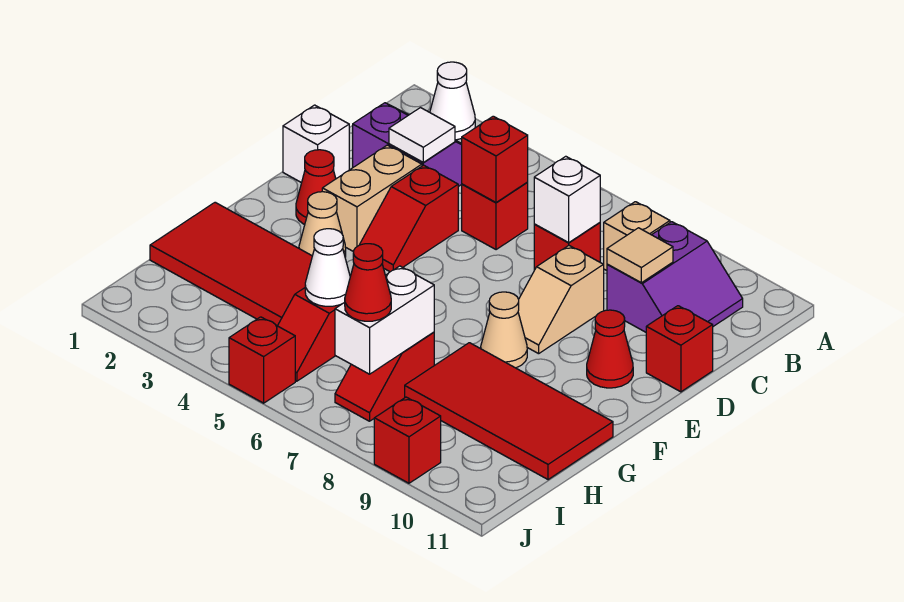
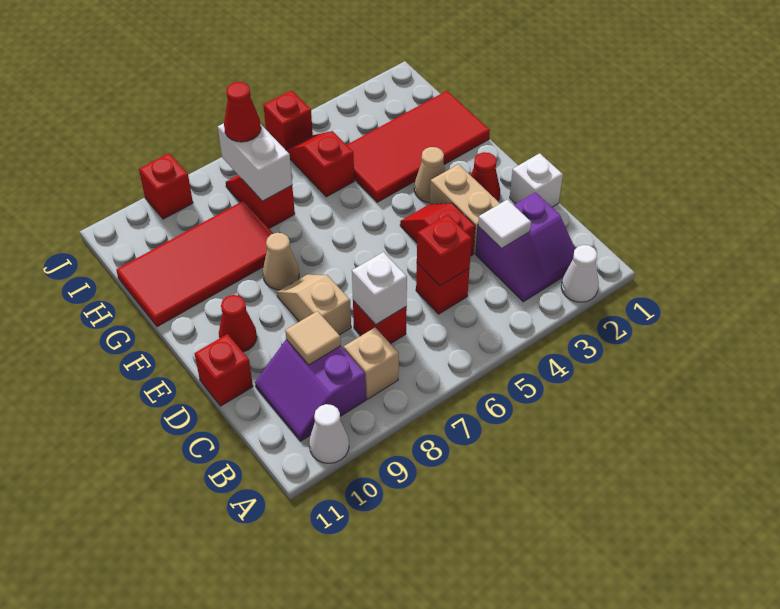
white 1x1 cone [305,229,350,306] -> white 1x1 cone moved to [309,404,349,463]

